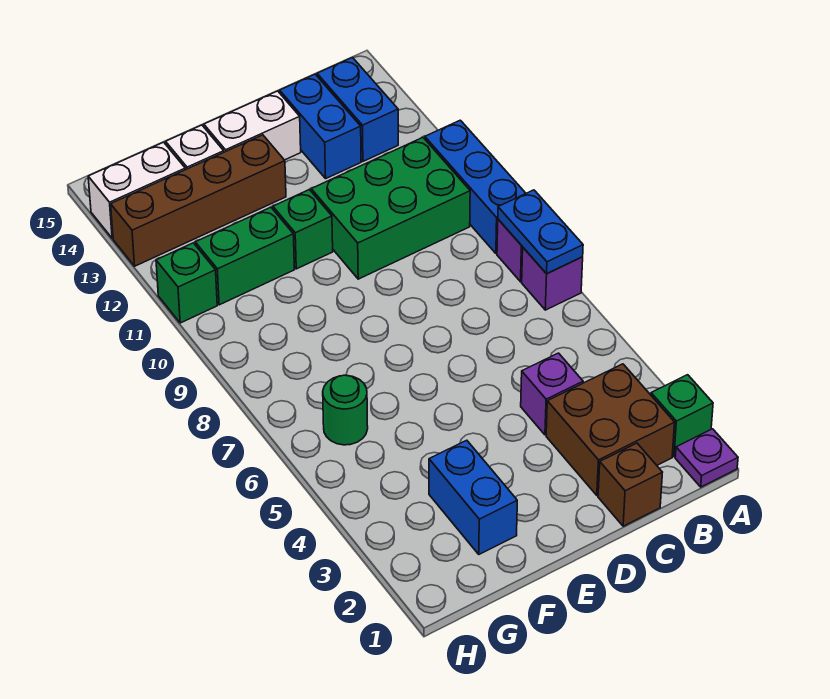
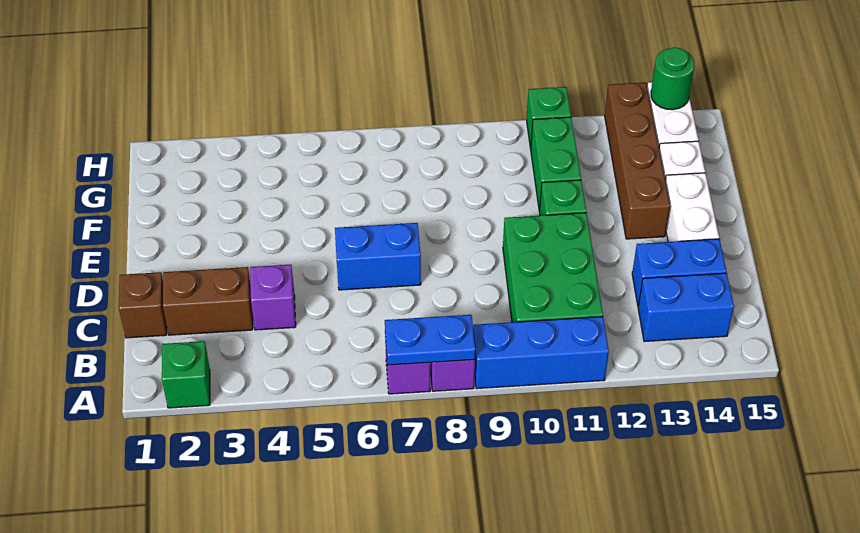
purple 1x1 plate [675,429,738,487] -> none
brown 2x2 brick [546,364,675,495] -> brown 1x2 brick [163,267,253,335]
blue 1x2 brick [429,440,517,554] -> blue 1x2 brick moved to [335,223,421,290]
green 1x1 round brick [323,375,368,445] -> green 1x1 round brick moved to [651,47,694,110]

